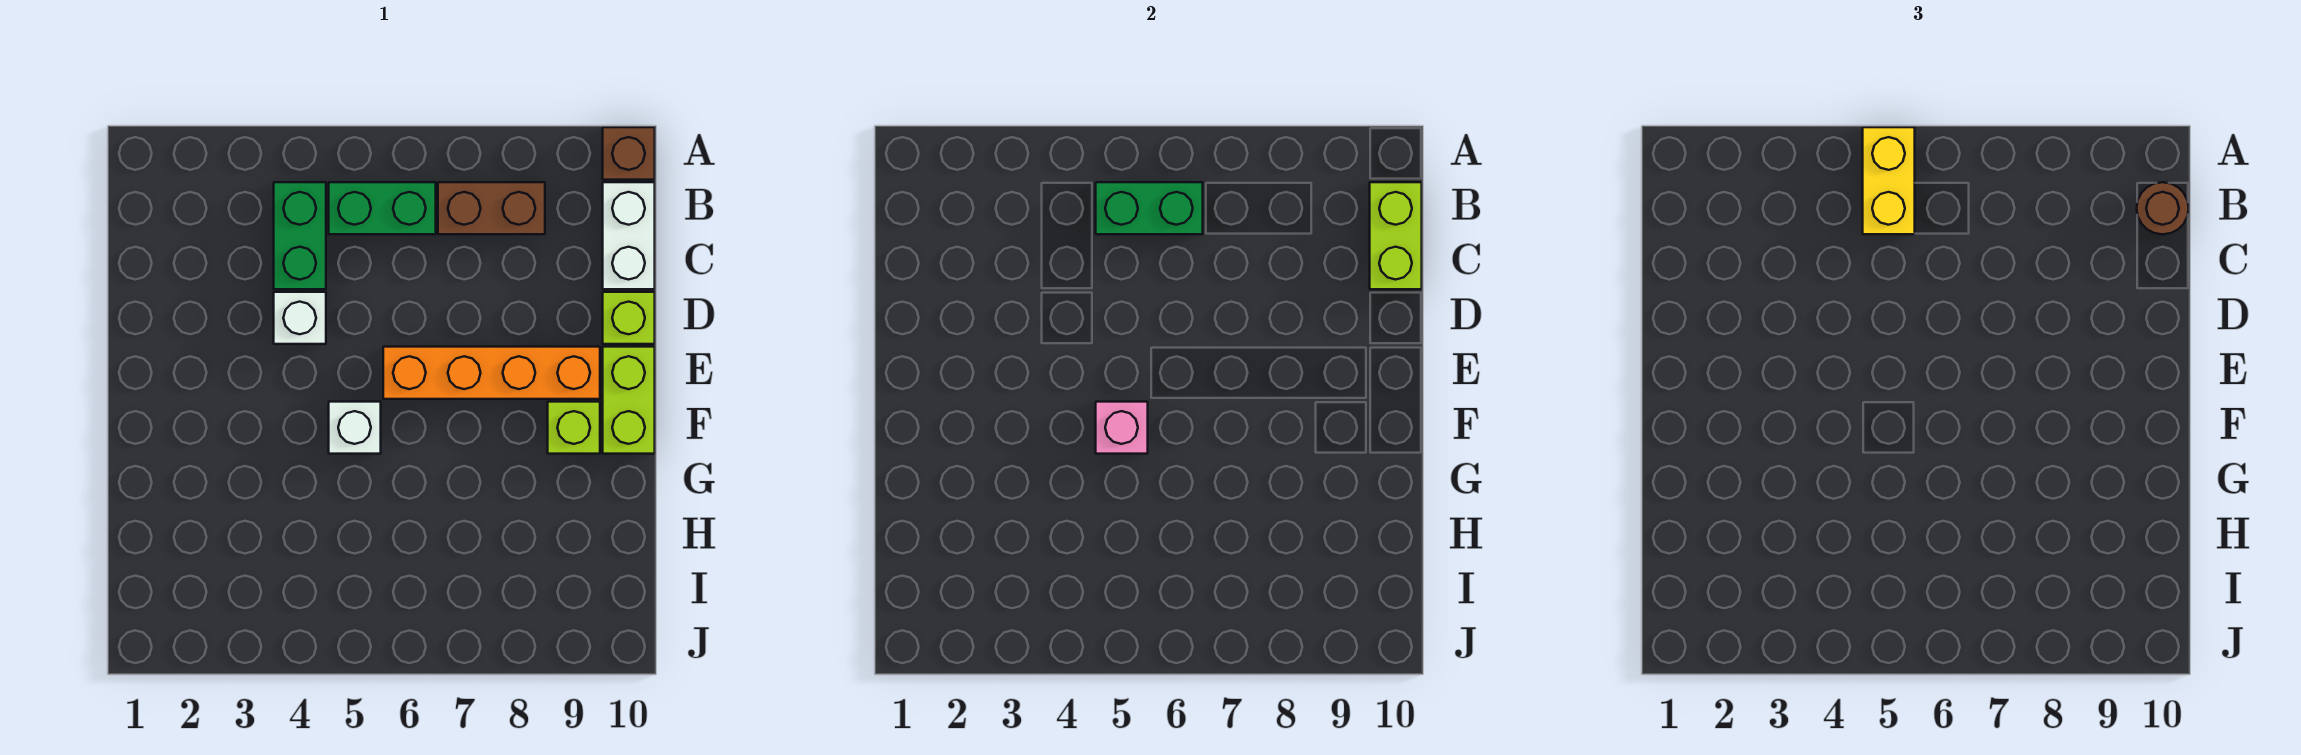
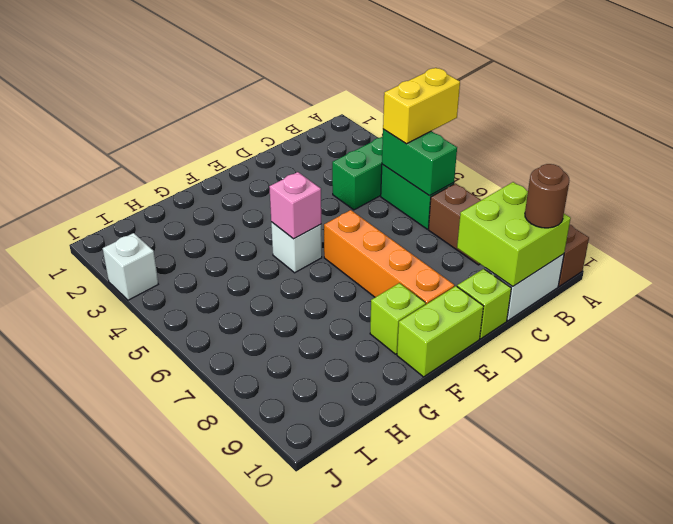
lime 1x2 brick [1370,182,1422,289] -> lime 2x2 brick [457,182,571,286]
white 1x1 brick [274,292,326,344] -> white 1x1 brick moved to [103,233,158,300]

